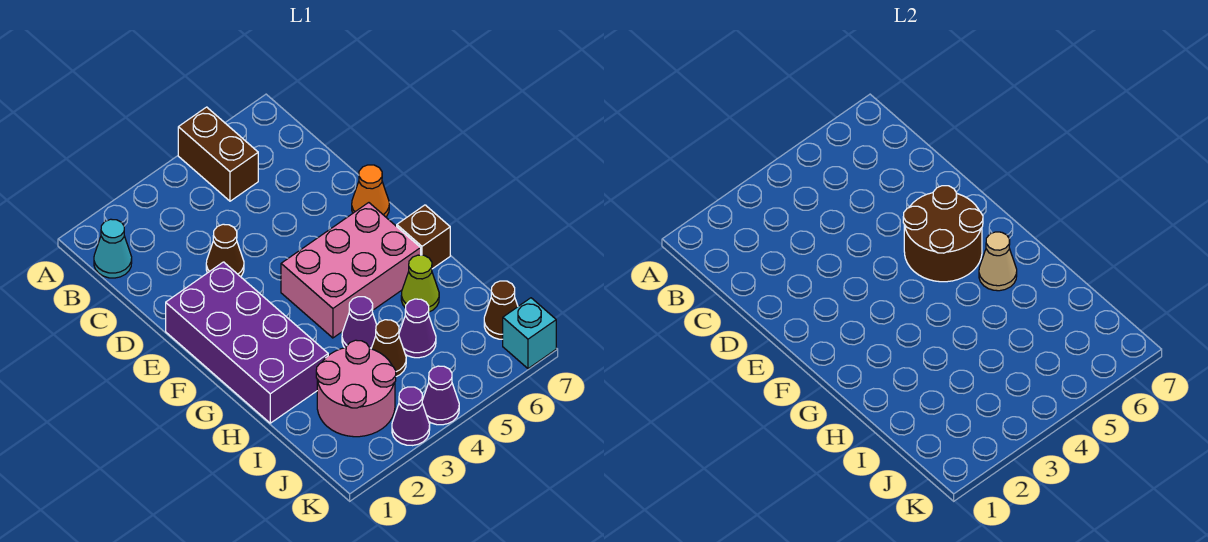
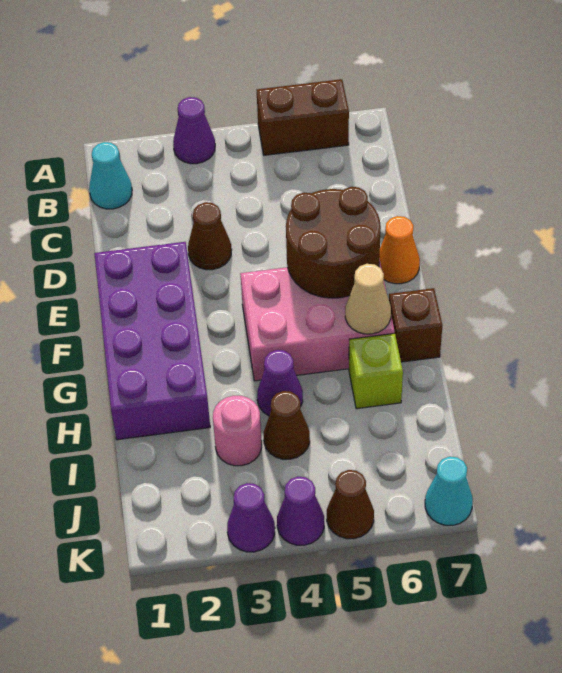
brown 1x2 brick [178,107,258,201] -> brown 1x2 brick turned to [257,79,349,155]
lime 1x1 cone [401,255,439,312] -> lime 1x1 brick [349,333,403,409]
pink 2x2 round brick [316,340,396,437] -> pink 1x1 round brick [213,396,262,466]
purple 1x1 cone [399,299,436,358] -> purple 1x1 cone moved to [173,97,215,164]
brown 1x1 cone [484,281,518,339] -> brown 1x1 cone moved to [327,470,374,539]
cyan 1x1 brick [503,298,556,369] -> cyan 1x1 cone [425,457,473,525]

